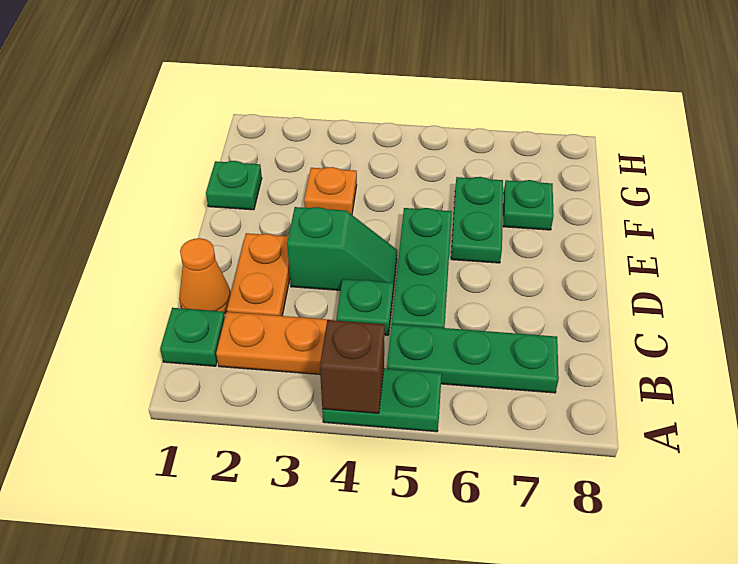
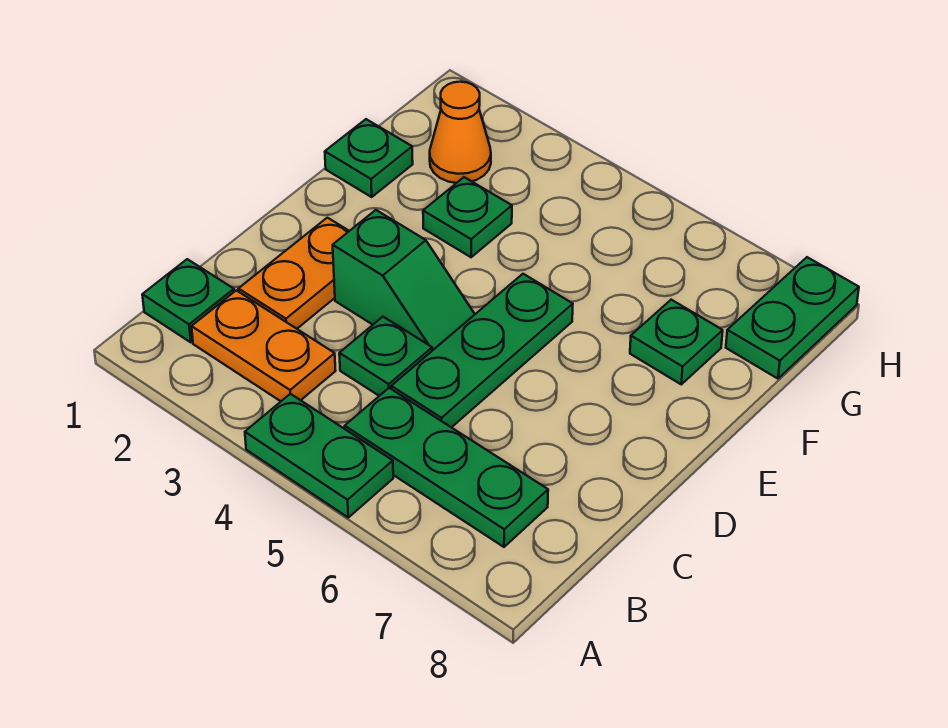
brown 1x1 brick [320,320,385,413] -> none
orange 1x1 cone [179,238,231,314] -> orange 1x1 cone moved to [430,82,491,183]
green 1x2 plate [451,177,503,263] -> green 1x2 plate moved to [726,257,859,379]
orange 1x1 plate [304,167,357,215] -> green 1x1 plate [423,177,512,257]

